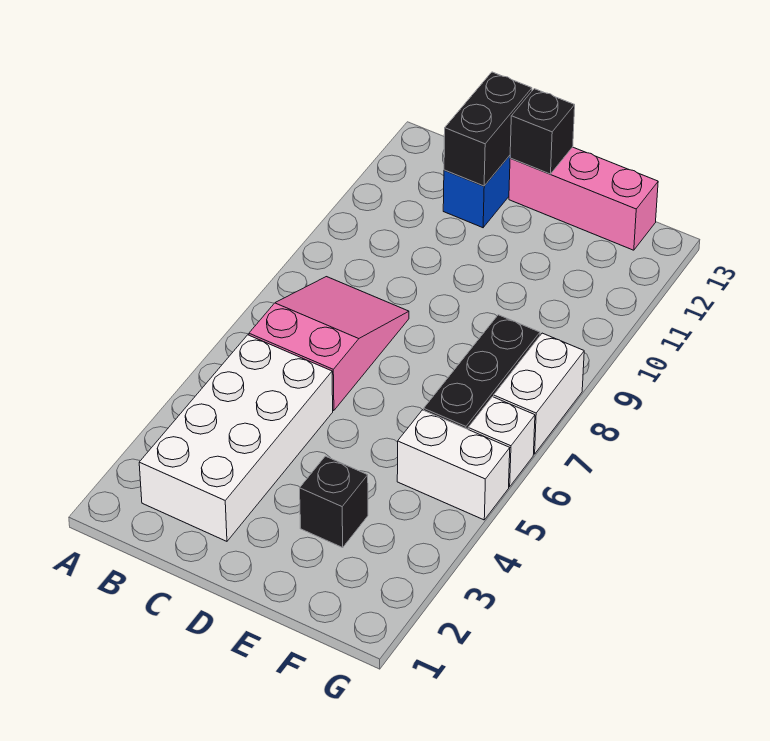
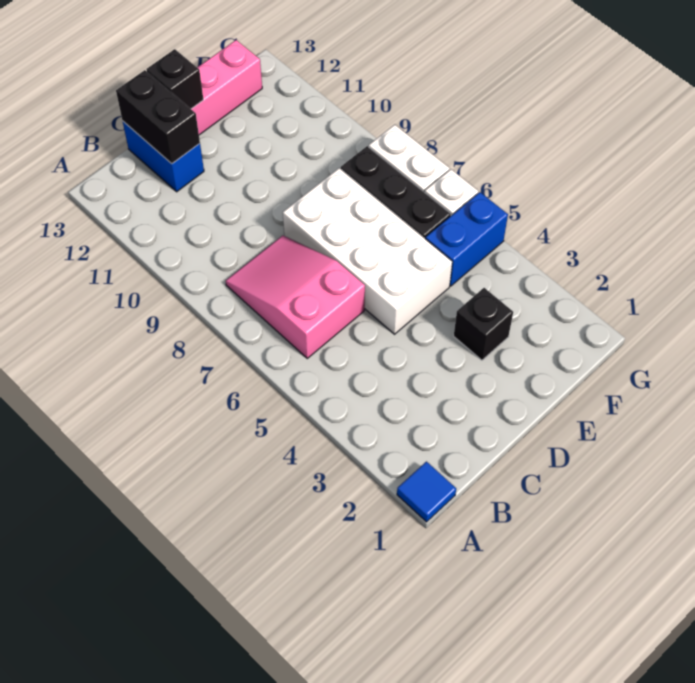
none -> blue 1x1 tile [397,462,456,522]
white 2x4 brick [139,335,333,541] -> white 2x4 brick moved to [283,168,452,334]
white 1x2 brick [397,410,510,520] -> blue 1x2 brick [426,192,508,286]

